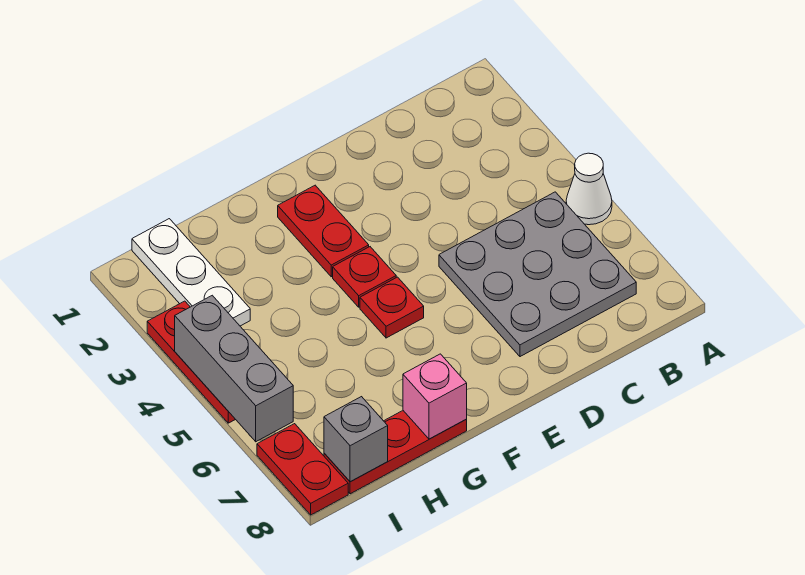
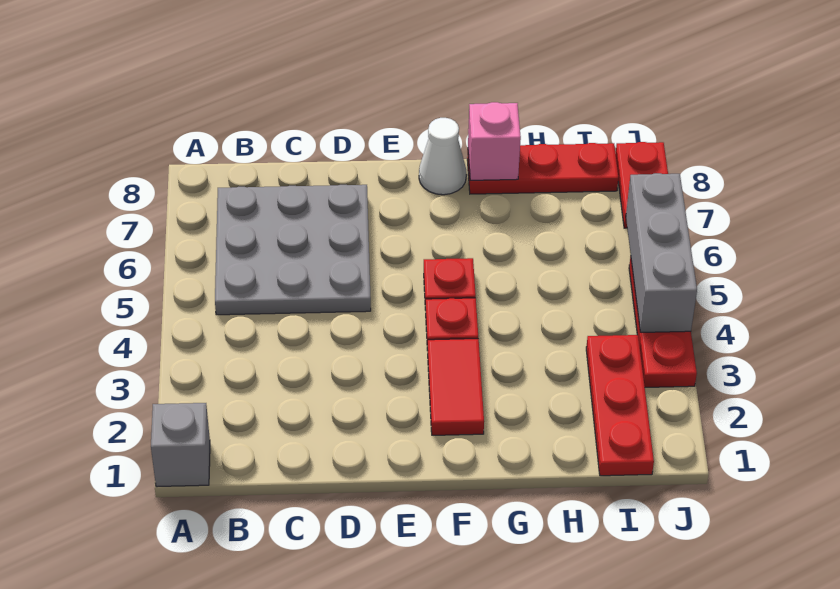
white 1x1 cone [566,153,612,225] -> white 1x1 cone moved to [419,118,466,195]
red 1x2 plate [278,185,369,277] -> red 1x2 tile [427,339,484,435]
white 1x3 plate [132,219,250,326] -> red 1x3 plate [586,335,654,476]
grey 1x1 brick [324,397,388,482] -> grey 1x1 brick moved to [151,403,210,487]

